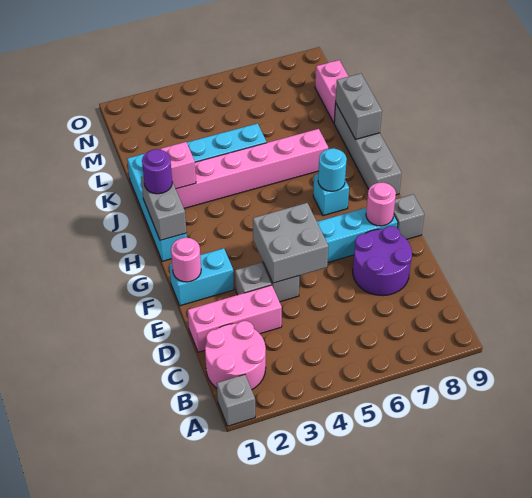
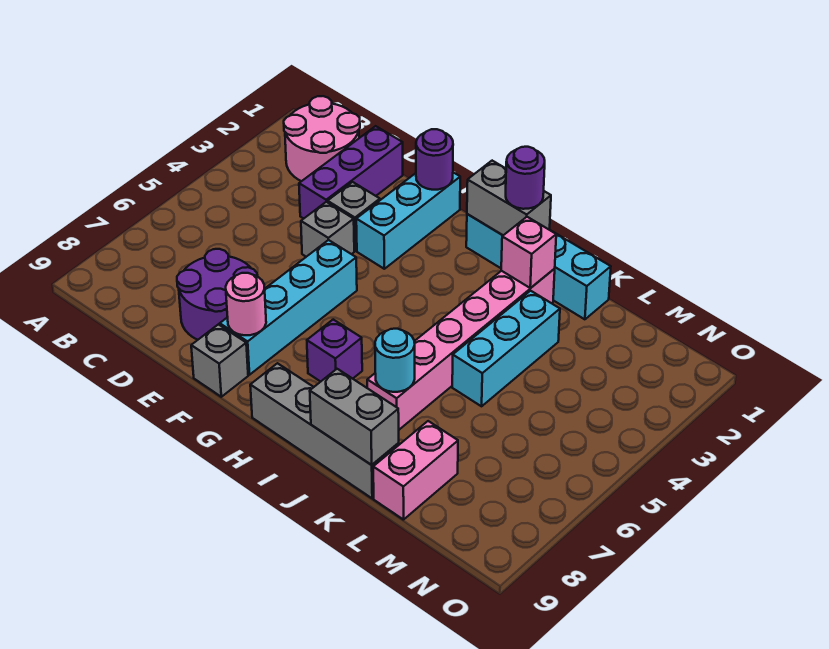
grey 1x1 brick [217,374,255,426] -> none
pink 1x3 brick [188,285,282,352] -> purple 1x3 brick [299,126,403,219]
grey 2x2 brick [253,203,329,283] -> none
cyan 1x2 brick [169,248,234,306] -> cyan 1x3 brick [356,172,460,269]
pink 1x1 round brick [171,238,201,282] -> purple 1x1 round brick [416,129,453,190]
cyan 1x1 brick [313,174,349,216] -> purple 1x1 brick [307,320,362,382]
cyan 1x1 round brick [318,148,347,191] -> cyan 1x1 round brick moved to [375,329,415,392]
pink 1x2 brick [315,60,349,123] -> pink 1x2 brick turned to [373,421,458,520]

